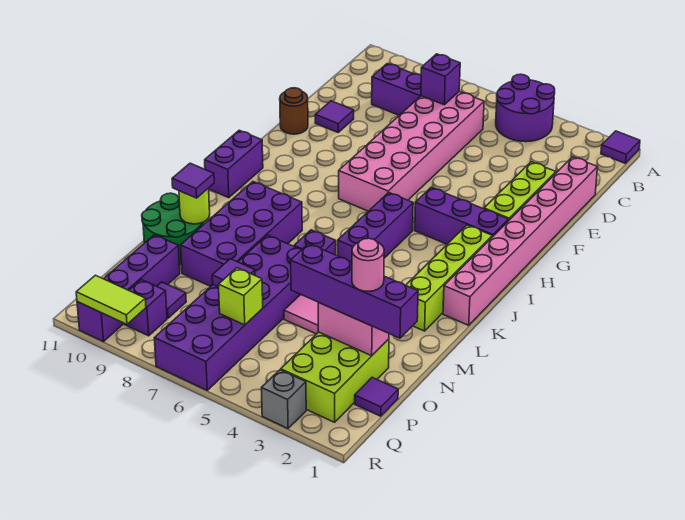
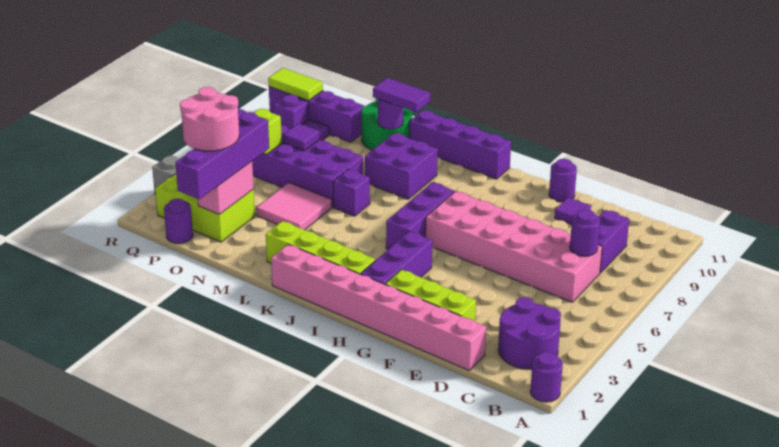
purple 1x1 tile [601,131,640,163] -> purple 1x1 round brick [530,352,563,402]
purple 2x2 round brick [496,74,555,142] -> purple 2x2 round brick moved to [498,297,561,369]
purple 1x1 brick [421,54,460,105] -> purple 1x1 round brick [570,210,600,256]
brown 1x1 round brick [280,88,308,134] -> purple 1x1 round brick [549,159,577,202]
purple 1x3 brick [338,192,413,262] -> purple 1x3 brick turned to [386,182,454,249]
purple 1x2 brick [205,130,263,198] -> purple 1x4 brick [409,110,511,179]
purple 2x4 brick [181,182,302,286] -> purple 2x2 brick [365,133,438,199]
lime 1x1 round brick [179,188,210,224] -> purple 1x1 round brick [378,99,403,129]
purple 1x1 tile [172,163,214,198] -> purple 1x2 tile [373,78,430,112]
pink 1x1 round brick [352,238,384,291] -> pink 2x2 round brick [180,87,239,151]
purple 1x1 tile [355,377,398,416] -> purple 1x1 round brick [164,199,193,243]
lime 1x2 tile [76,275,146,324] -> lime 1x2 tile turned to [268,68,323,101]

